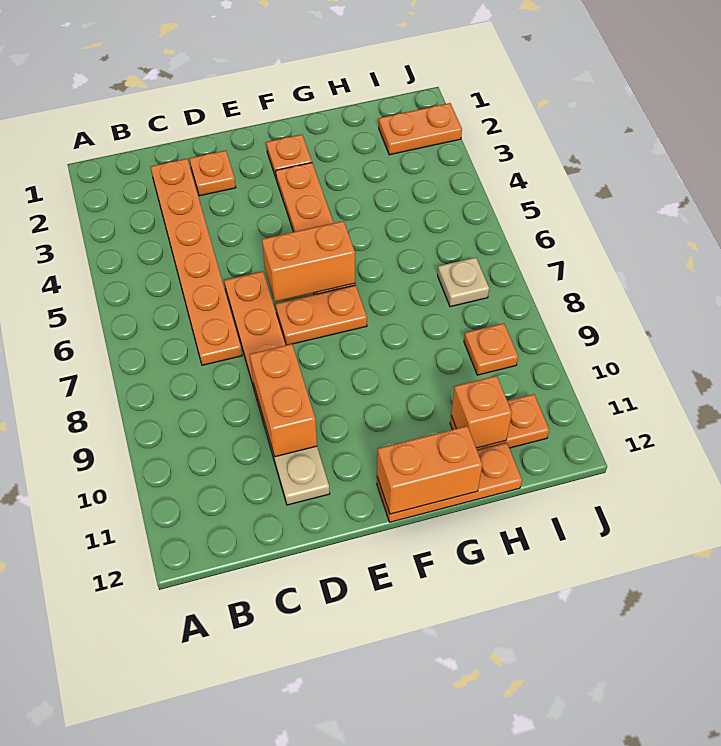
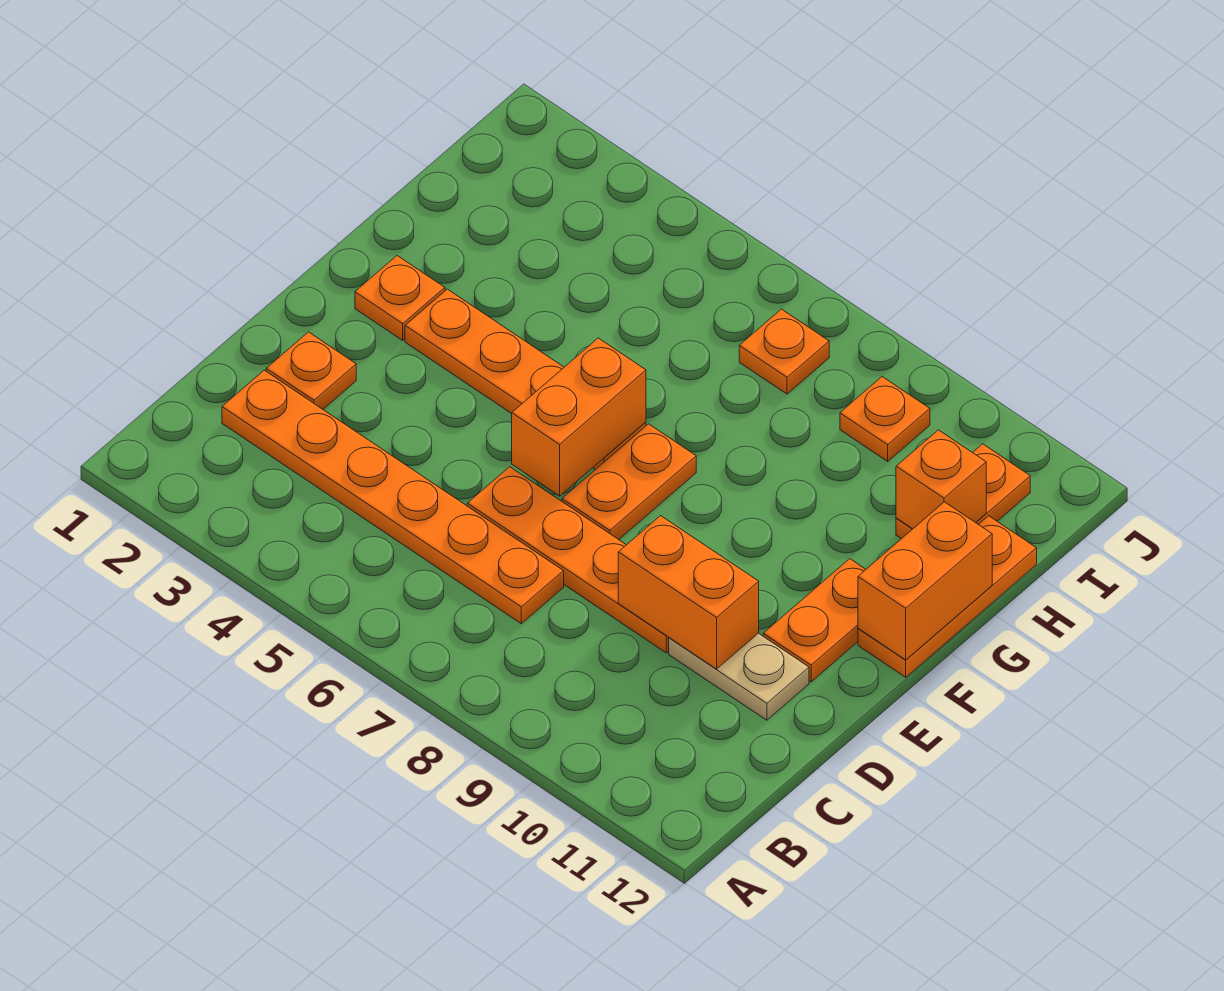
orange 1x2 plate [379,103,462,155] -> orange 1x2 plate moved to [763,559,866,682]
tan 1x1 plate [438,257,489,307] -> orange 1x1 plate [739,309,829,394]

